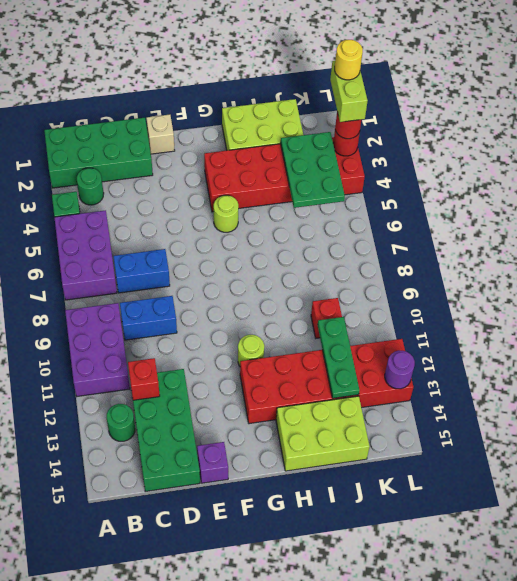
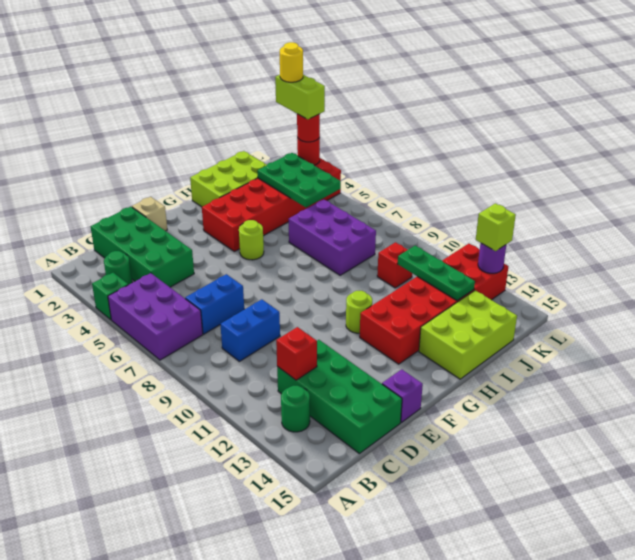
green 2x4 brick [44,118,153,188] -> green 2x4 brick turned to [91,207,194,287]
purple 2x3 brick [65,303,130,396] -> purple 2x3 brick moved to [289,199,376,275]
none -> lime 1x1 brick [476,203,516,251]

